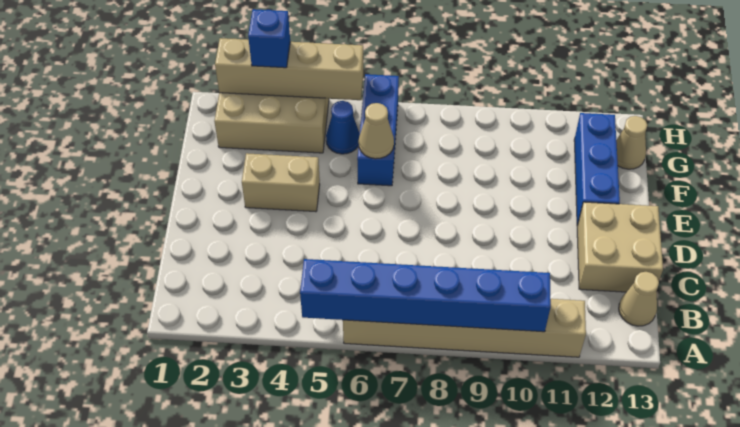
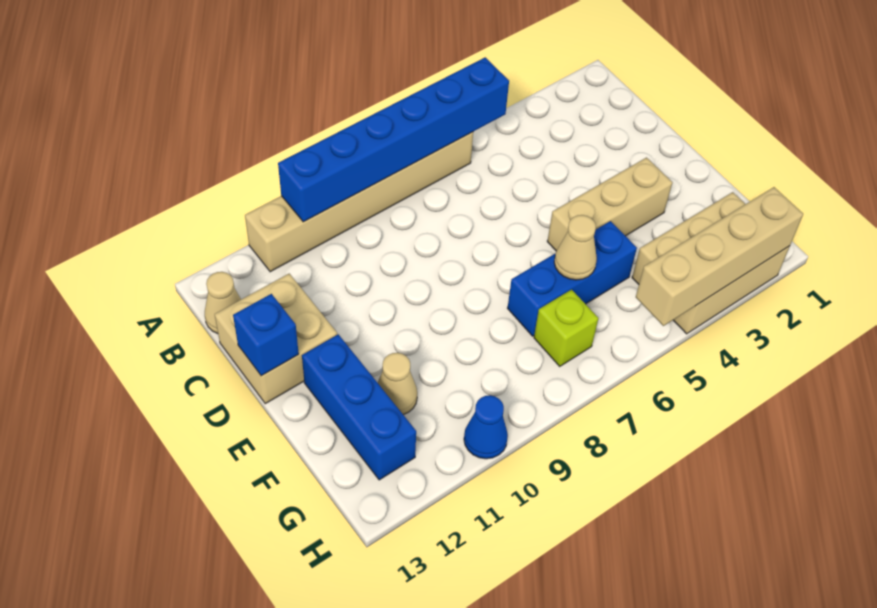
tan 1x2 brick [242,153,320,212] -> tan 1x3 brick [547,158,672,251]
blue 1x3 brick [357,74,399,186] -> blue 1x3 brick turned to [507,221,637,336]
blue 1x1 cone [326,101,360,154] -> blue 1x1 cone moved to [464,395,508,459]
none -> lime 1x1 brick [534,290,598,366]
tan 1x1 cone [616,116,647,169] -> tan 1x1 cone moved to [378,353,417,415]
blue 1x1 brick [248,9,290,68] -> blue 1x1 brick moved to [233,294,299,376]

